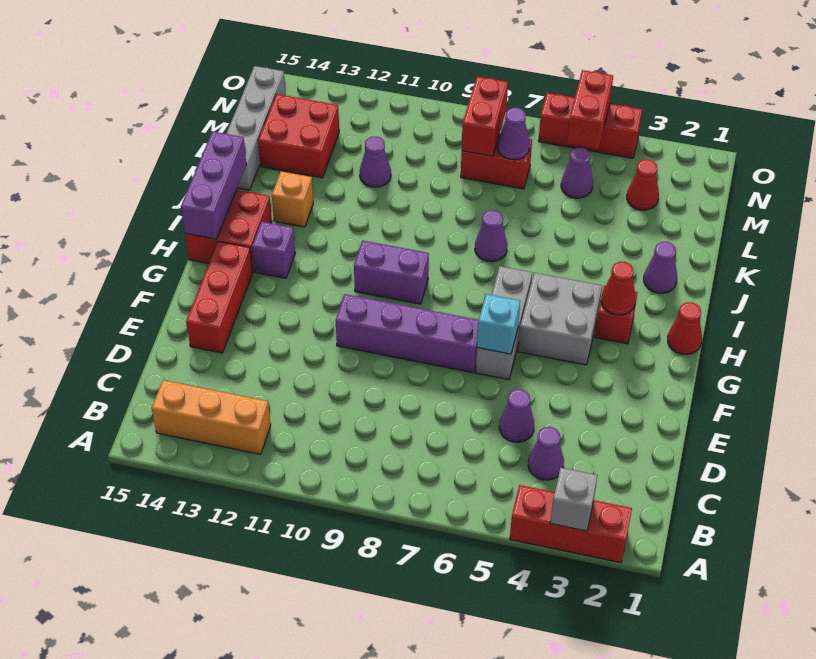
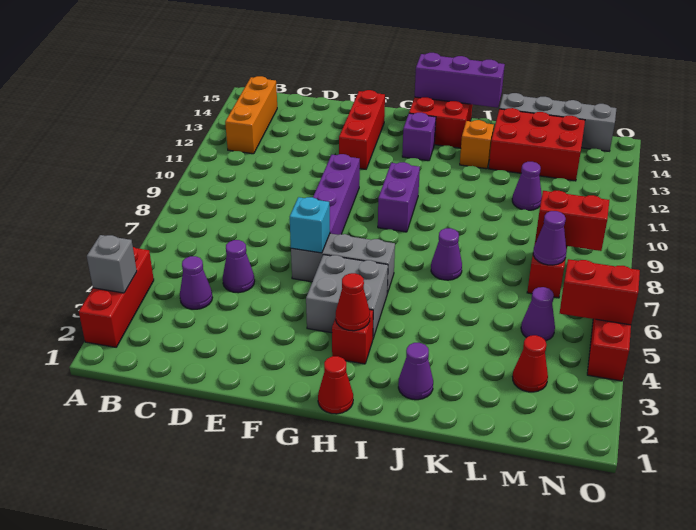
red 1x3 brick [186,241,253,353] -> red 1x3 brick turned to [339,90,385,169]
red 2x2 brick [258,94,339,178] -> red 2x3 brick [489,108,585,181]

